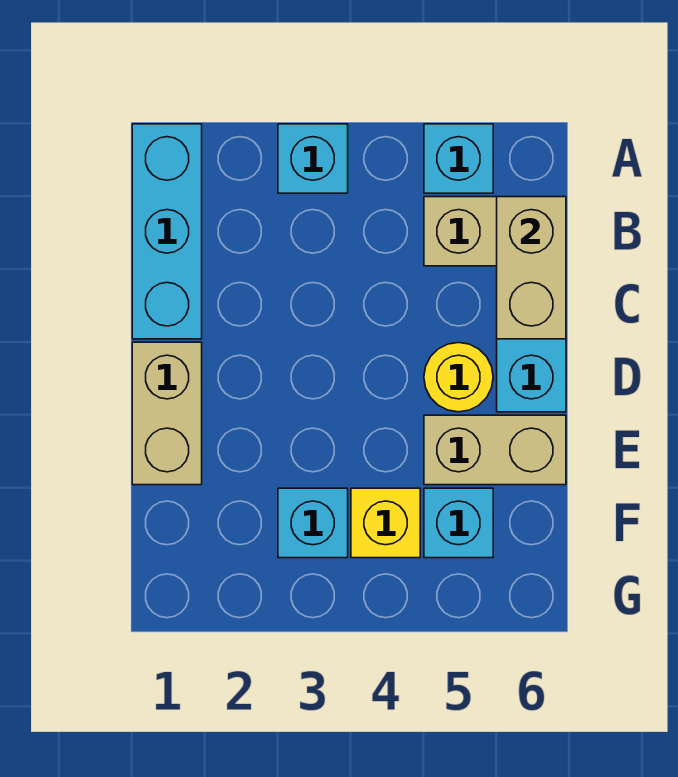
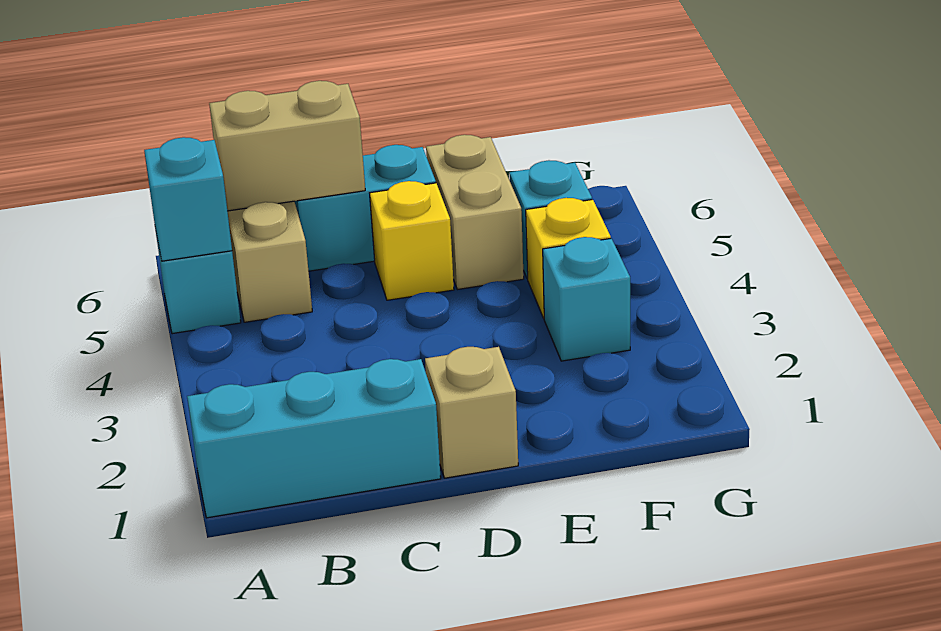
cyan 1x1 brick [278,124,348,193] -> cyan 1x1 brick moved to [144,137,232,261]
tan 1x2 brick [132,342,202,485] -> tan 1x1 brick [425,347,518,478]
yellow 1x1 round brick [424,343,493,412] -> yellow 1x1 brick [370,181,454,300]

